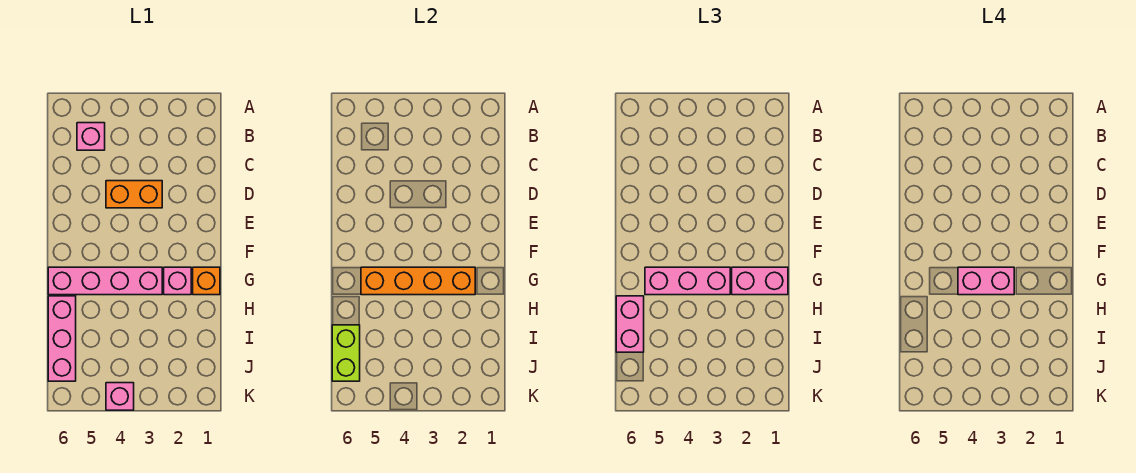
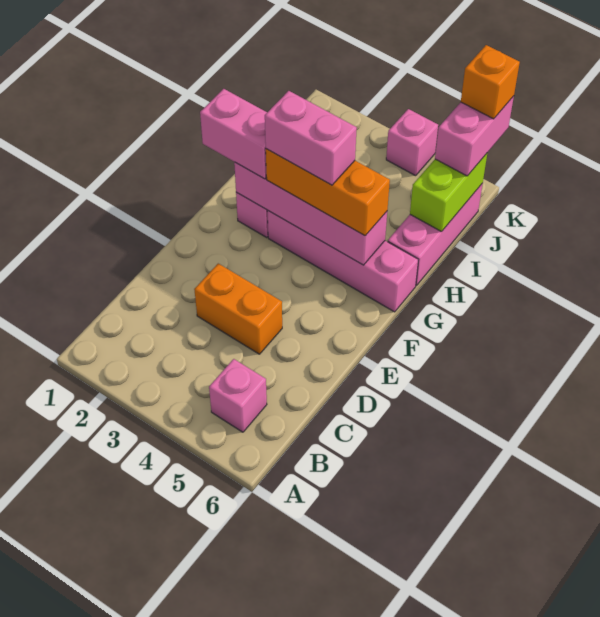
orange 1x1 brick [193,267,220,295] -> orange 1x1 brick moved to [461,45,520,119]
orange 1x4 brick [361,267,475,295] -> pink 1x4 brick [234,162,387,265]
pink 1x3 brick [645,267,730,295] -> orange 1x3 brick [266,149,390,236]
pink 1x2 brick [616,296,644,352] -> pink 1x2 brick moved to [435,96,514,176]

